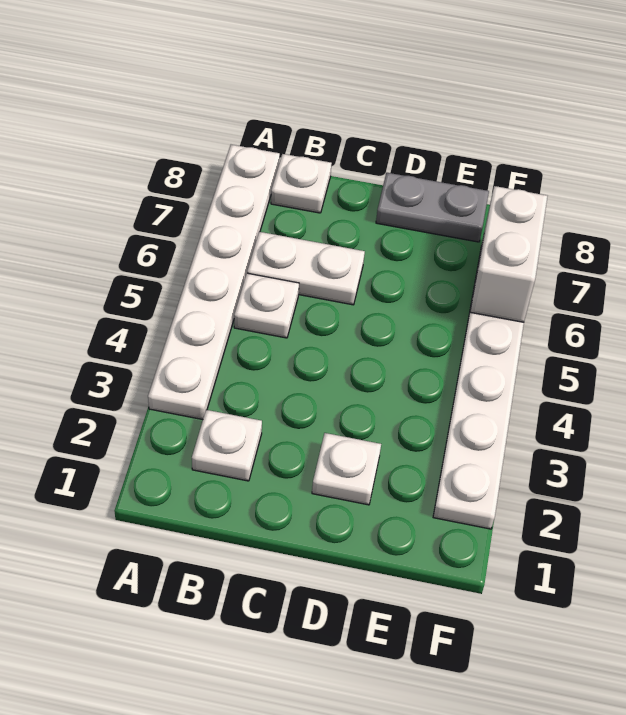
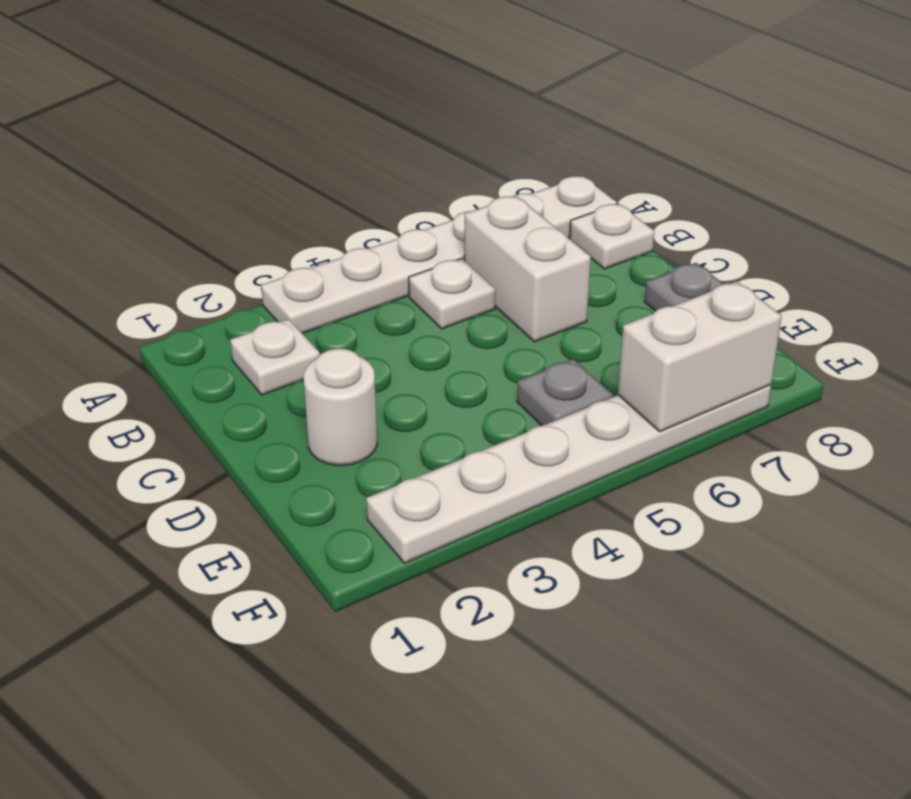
white 1x2 plate [247,232,365,305] -> white 1x2 brick [464,196,591,342]
white 1x1 plate [312,433,381,505] -> white 1x1 round brick [304,349,377,466]
none -> grey 1x1 plate [517,359,613,426]

